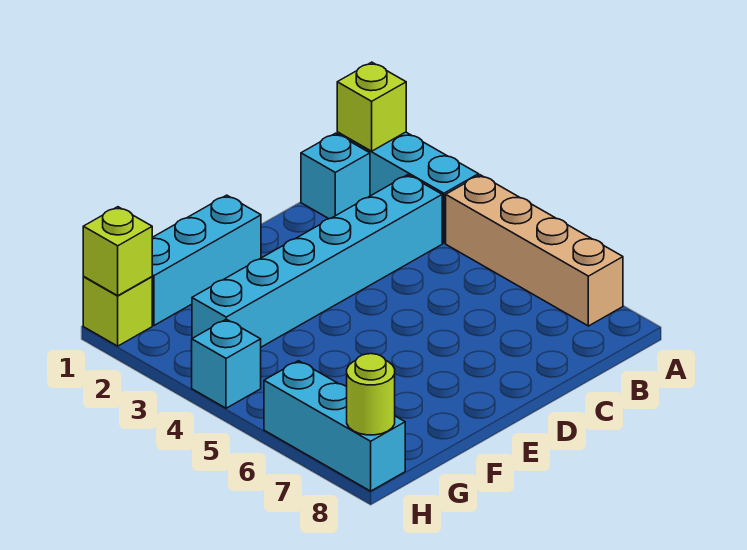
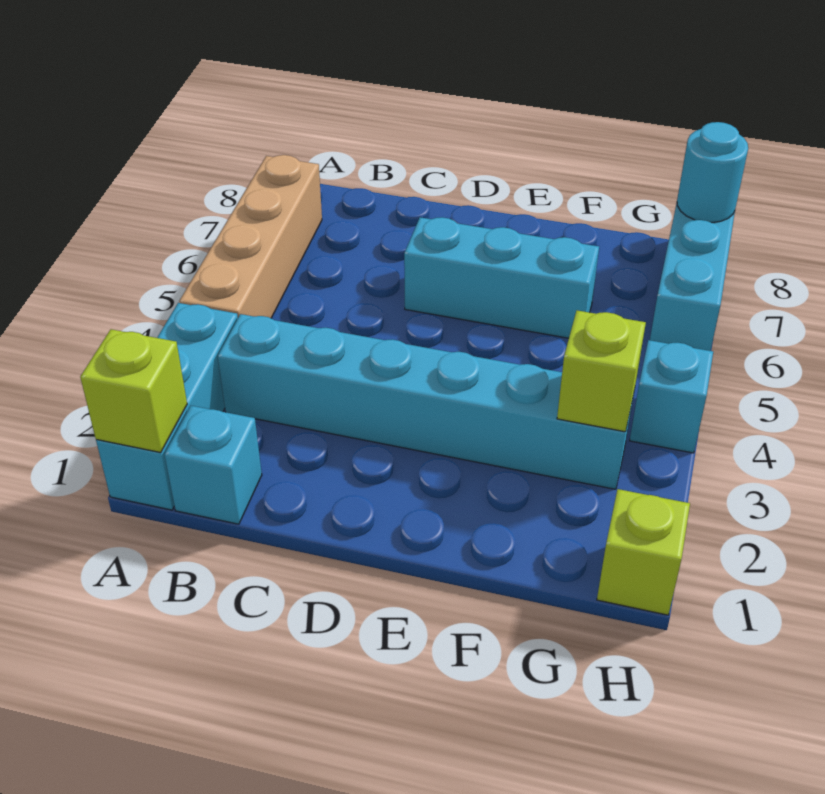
cyan 1x3 brick [152,195,261,325] -> cyan 1x3 brick moved to [404,217,599,338]
lime 1x1 brick [83,207,152,296] -> lime 1x1 brick moved to [557,310,646,432]
lime 1x1 round brick [347,354,395,435] -> cyan 1x1 round brick [677,122,748,223]

